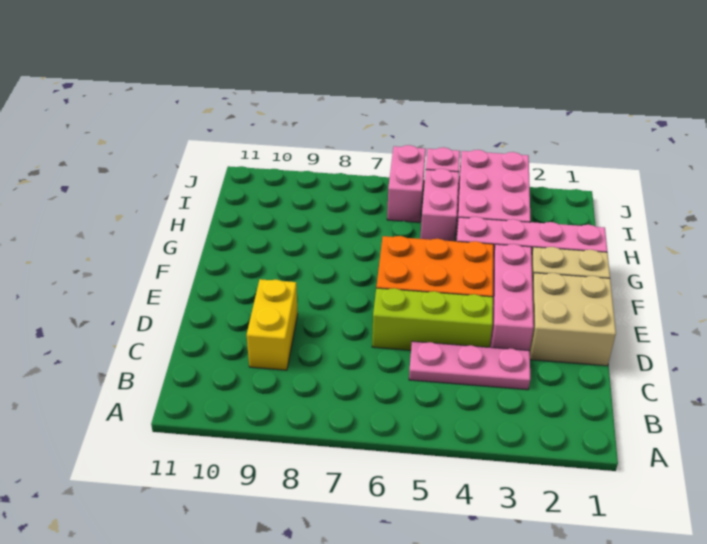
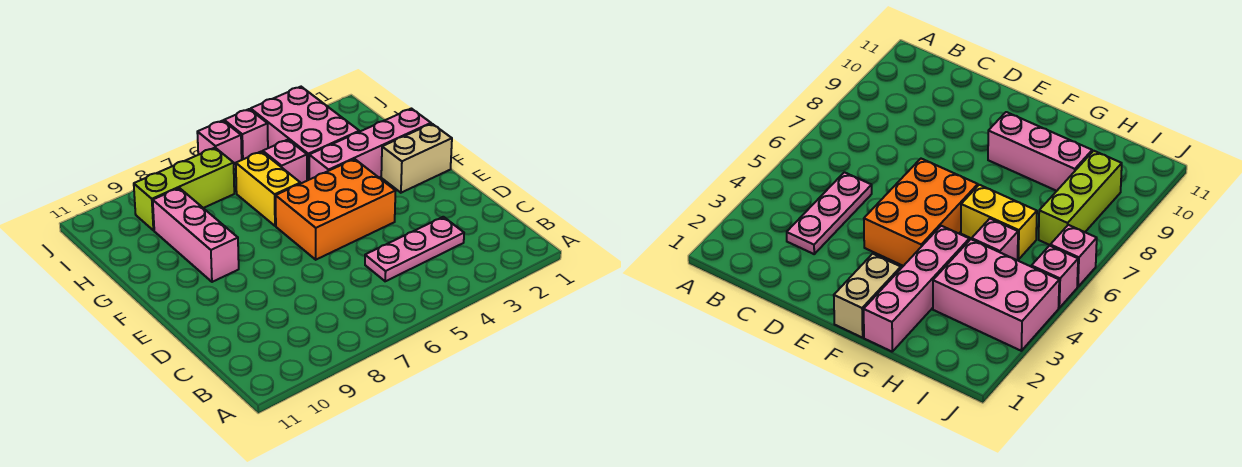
yellow 1x2 brick [247,279,298,370] -> yellow 1x2 brick moved to [236,151,300,226]
tan 2x2 brick [529,273,616,366] -> none
pink 1x3 brick [490,244,534,351] -> pink 1x3 brick moved to [153,188,239,282]
lime 1x3 brick [372,288,493,350] -> lime 1x3 brick moved to [134,148,234,231]
pink 1x2 brick [420,169,459,241] -> pink 1x1 brick [263,140,307,184]
pink 1x2 brick [387,145,426,222] -> pink 1x1 brick [197,121,242,169]

